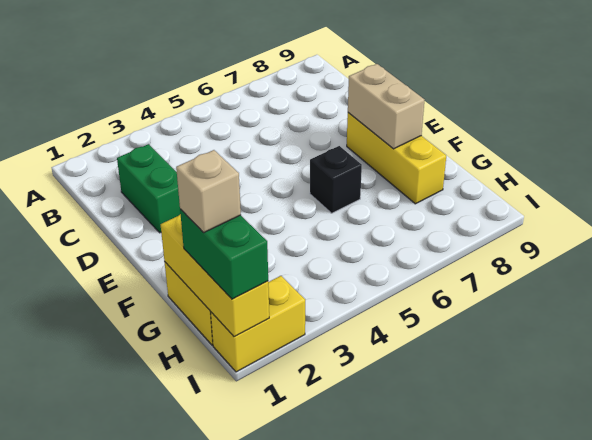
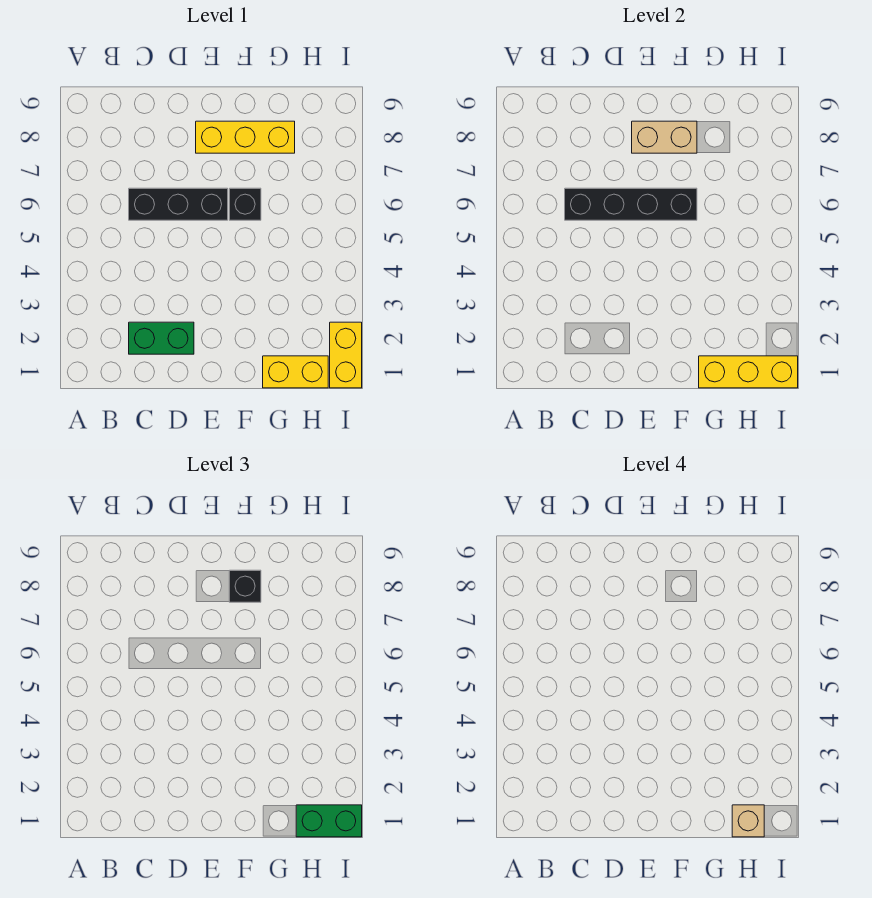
none -> black 1x3 brick [129,188,228,220]
none -> black 1x4 brick [565,188,697,220]
none -> black 1x1 brick [229,570,261,602]

